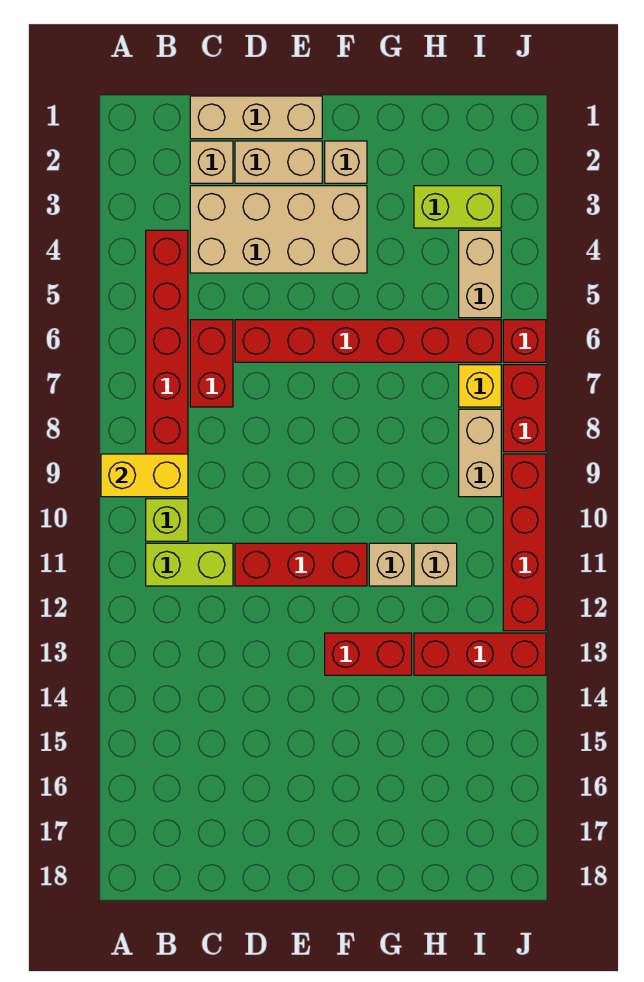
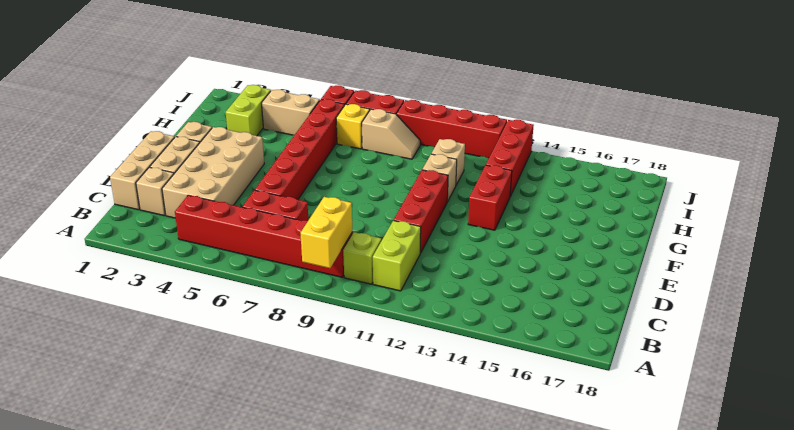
tan 1x2 brick [459,409,501,497] -> tan 1x2 slope [362,109,420,159]

